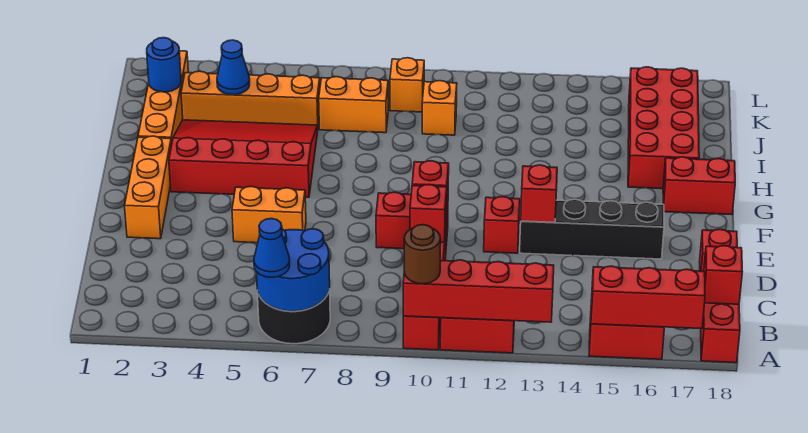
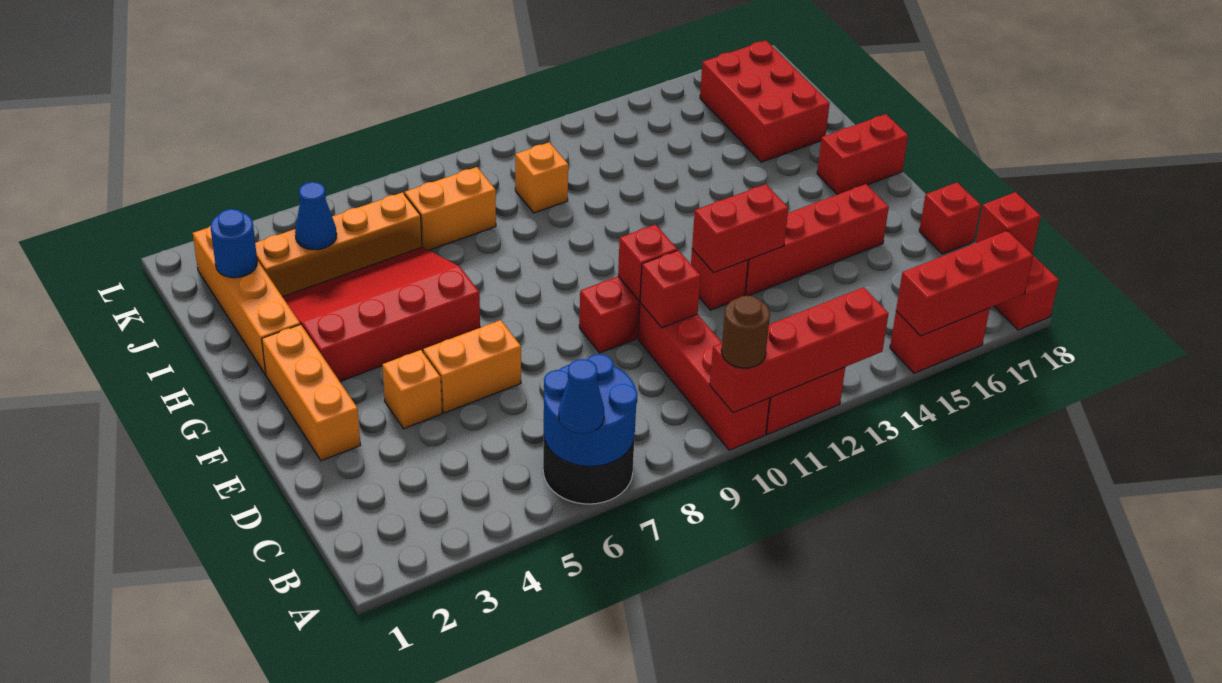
black 1x4 brick [520,199,664,259] -> red 1x4 brick [745,184,889,296]
red 1x1 brick [521,165,557,223] -> red 1x2 brick [692,184,788,273]
red 2x4 brick [628,67,699,189] -> red 2x3 brick [700,41,830,162]
orange 1x1 brick [390,58,424,112] -> orange 1x1 brick moved to [382,350,442,429]

